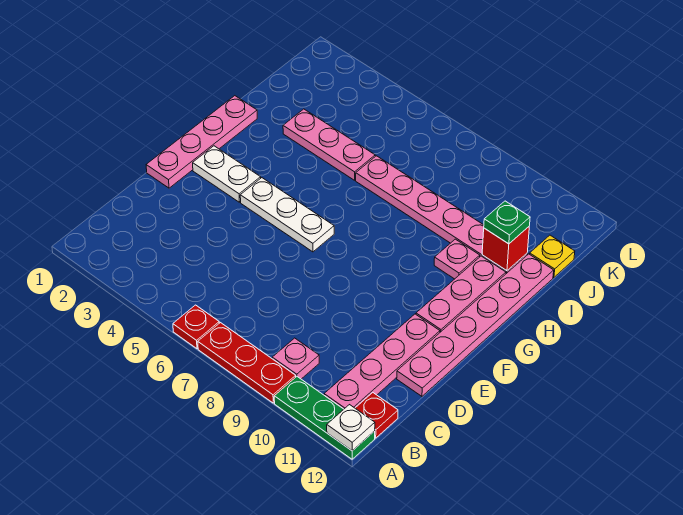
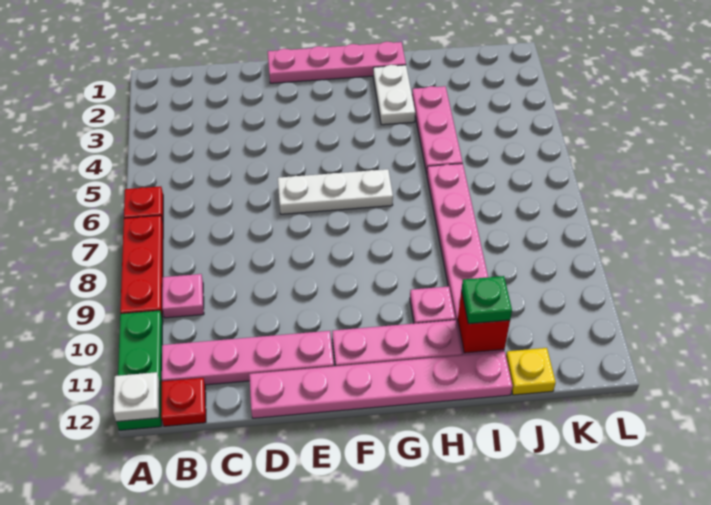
white 1x2 plate [193,146,261,202] -> white 1x2 plate moved to [373,65,415,125]
white 1x3 plate [240,178,334,252] -> white 1x3 plate turned to [278,169,393,214]

